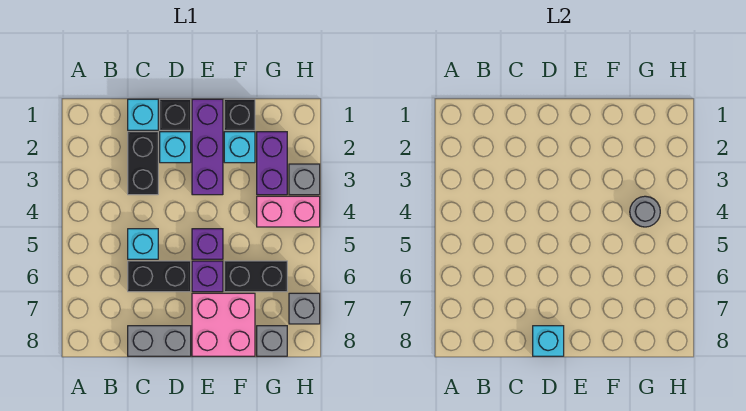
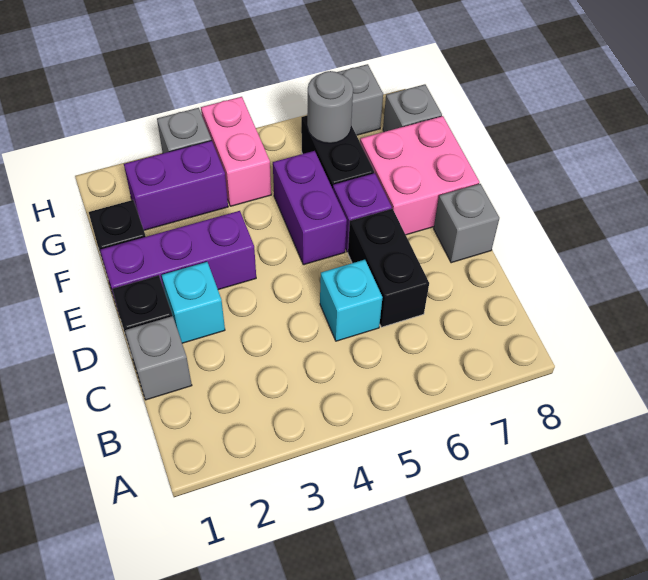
cyan 1x1 brick [128,99,158,130] -> grey 1x1 brick [125,316,192,400]
black 1x2 brick [128,132,158,195] -> none
grey 1x2 brick [128,326,191,356] -> grey 1x1 brick [434,184,499,263]
cyan 1x1 brick [533,326,564,356] -> none
purple 1x1 brick [192,229,223,259] -> purple 1x2 brick [273,151,347,265]
cyan 1x1 brick [224,132,255,163] -> none
grey 1x1 round brick [630,196,660,227] -> grey 1x1 round brick moved to [307,71,353,143]

